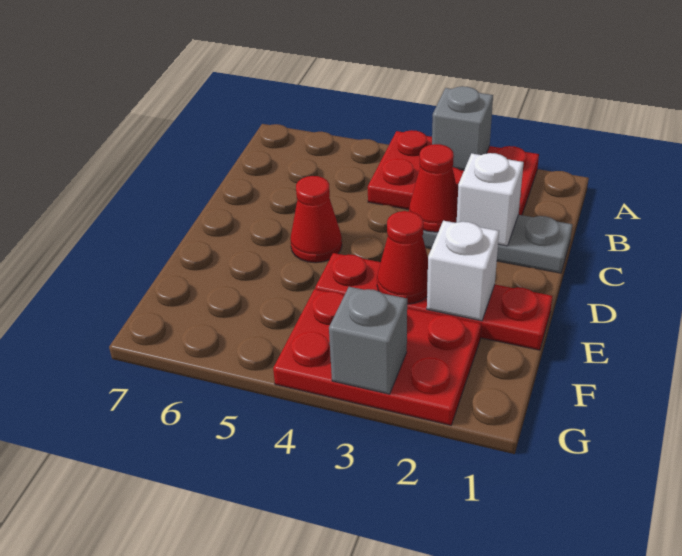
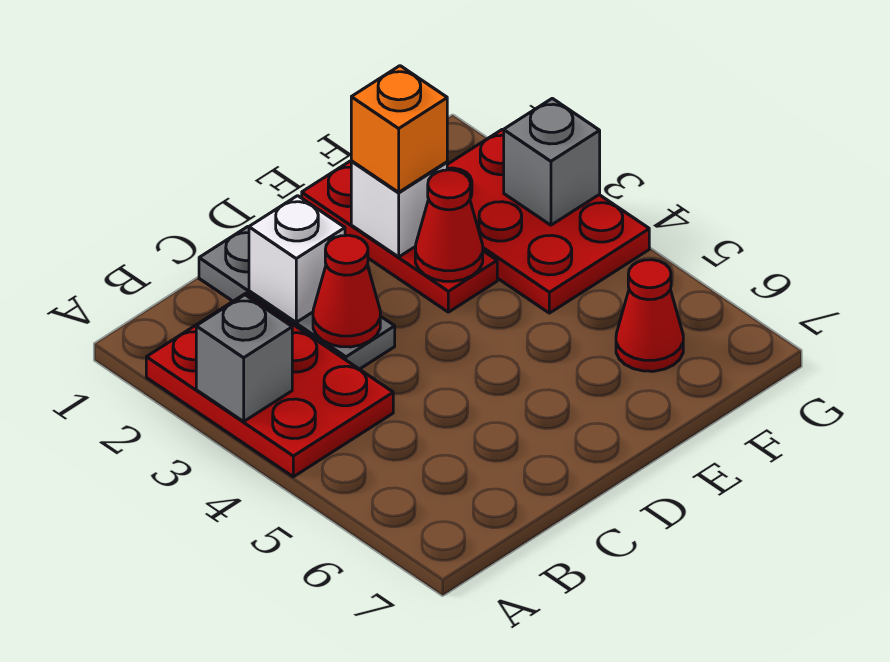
red 1x1 cone [290,176,342,263] -> red 1x1 cone moved to [616,260,683,371]
red 1x4 plate [315,253,552,350] -> red 1x3 plate [302,161,497,312]
none -> orange 1x1 brick [351,66,447,192]

